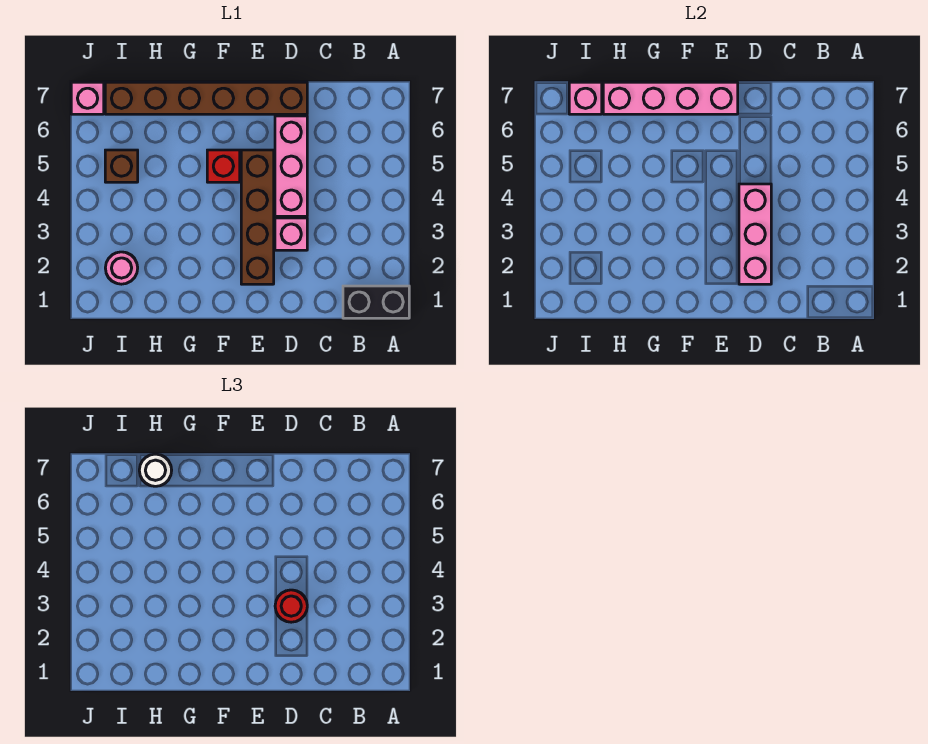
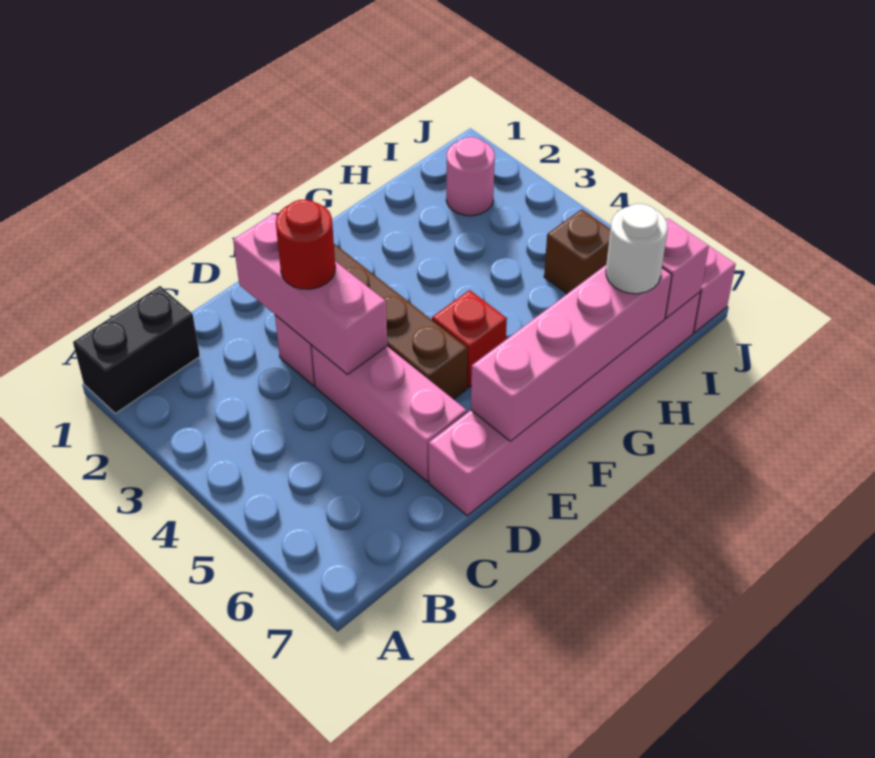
brown 1x6 brick [105,82,307,114] -> pink 1x6 brick [429,292,701,516]

